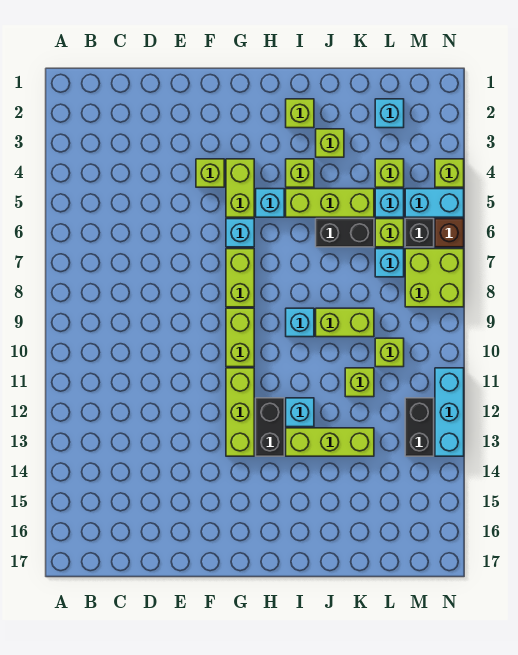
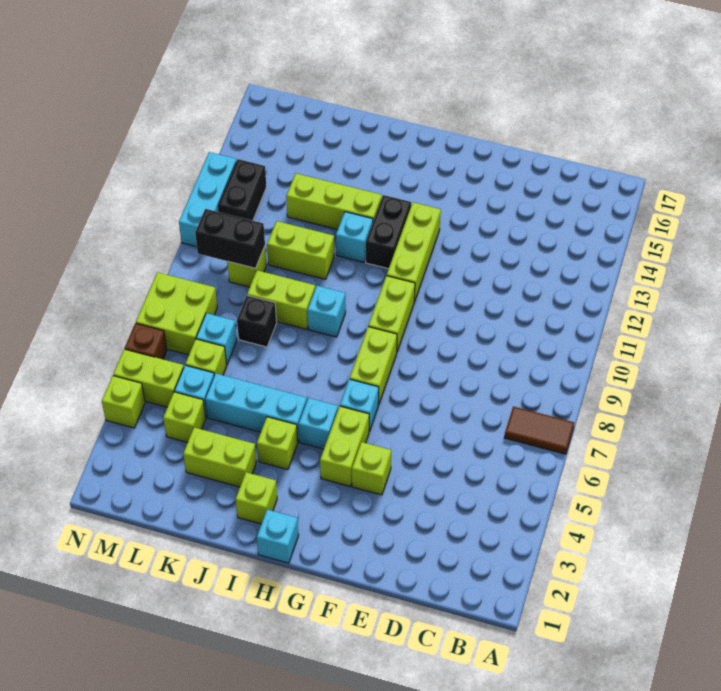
none -> brown 1x2 tile [505,406,574,454]
lime 1x3 brick [286,189,374,217] -> cyan 1x3 brick [205,374,307,441]
lime 1x1 brick [316,129,344,157] -> lime 1x2 brick [183,428,257,487]
black 1x2 brick [316,219,374,247] -> black 1x2 brick moved to [195,209,265,268]
lime 1x1 brick [345,368,374,397] -> lime 1x2 brick [267,221,334,279]
cyan 1x1 brick [375,99,404,128] -> cyan 1x1 brick moved to [257,510,299,563]
cyan 1x2 brick [405,189,464,217] -> lime 1x2 brick [113,349,184,407]
black 1x1 brick [405,219,434,247] -> black 1x1 brick moved to [237,296,277,347]

